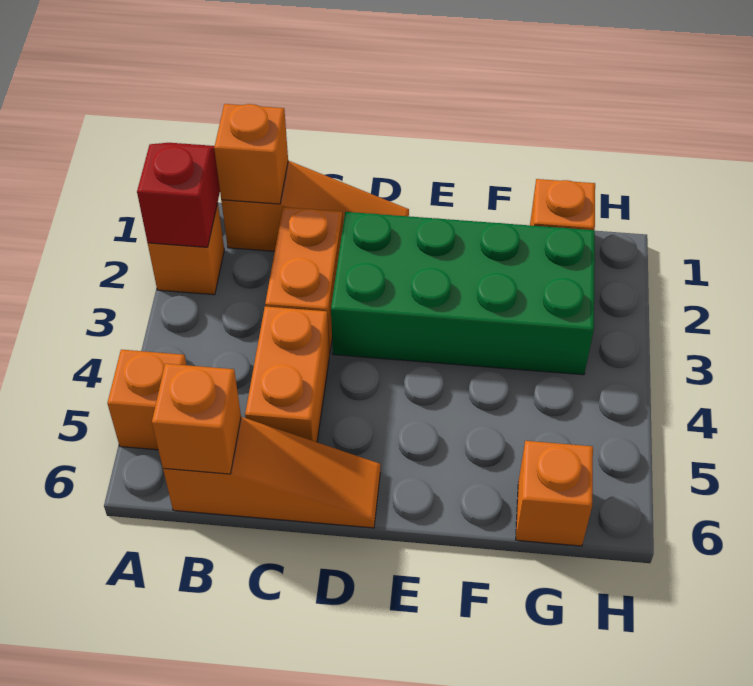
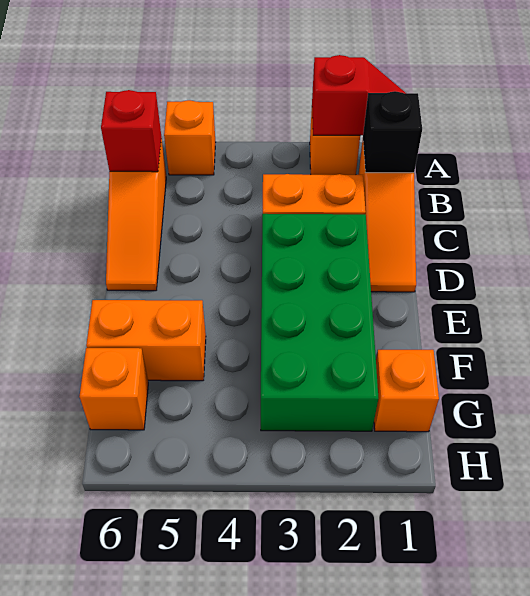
orange 1x1 brick [214,104,288,204] -> black 1x1 brick [363,91,422,173]
orange 1x1 brick [152,364,241,474] -> red 1x1 brick [101,90,161,172]
orange 1x2 brick [245,306,329,442] -> orange 1x2 brick moved to [86,300,206,381]

